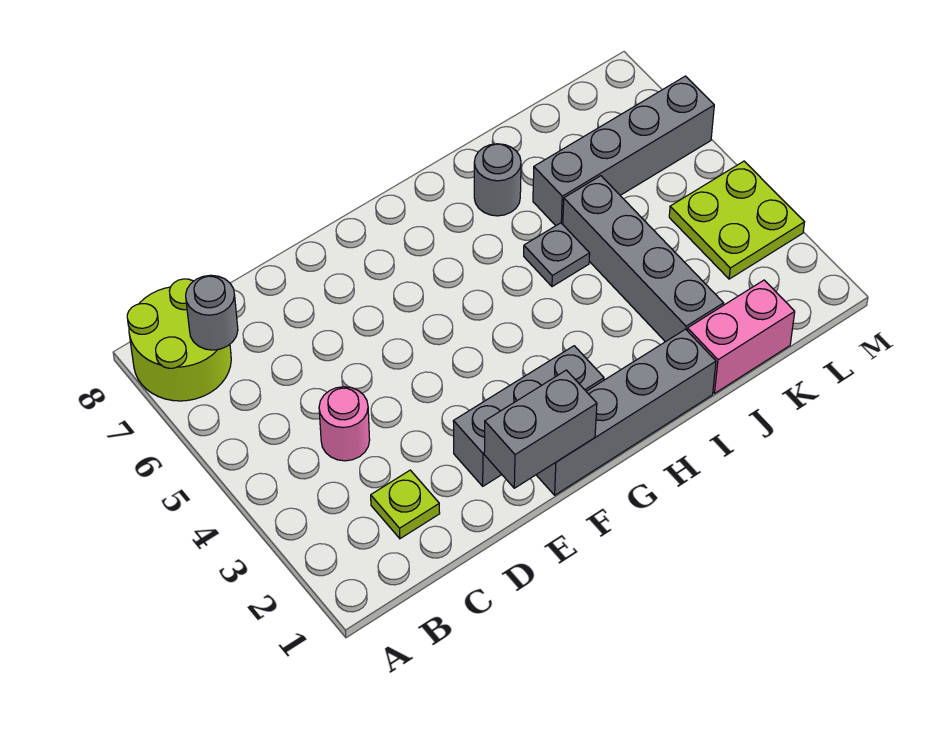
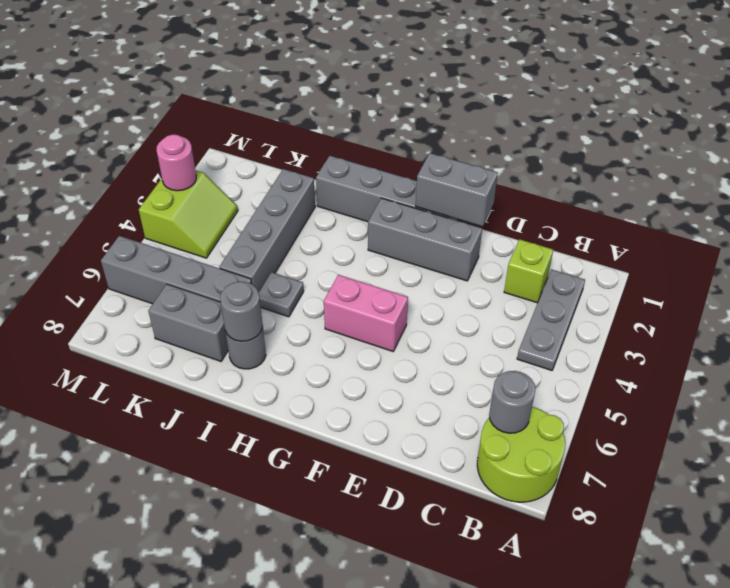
none -> grey 1x3 plate [517,269,585,370]
lime 1x1 plate [371,470,440,539] -> lime 1x1 brick [504,239,553,303]
pink 1x1 round brick [319,387,370,461] -> pink 1x1 round brick moved to [157,134,196,191]
none -> grey 1x1 round brick [220,282,263,341]
pink 1x2 brick [687,280,795,393] -> pink 1x2 brick moved to [324,275,408,351]
none -> grey 1x2 brick [148,284,228,361]
lime 2x2 plate [669,161,805,279] -> lime 2x2 slope [139,171,238,258]

